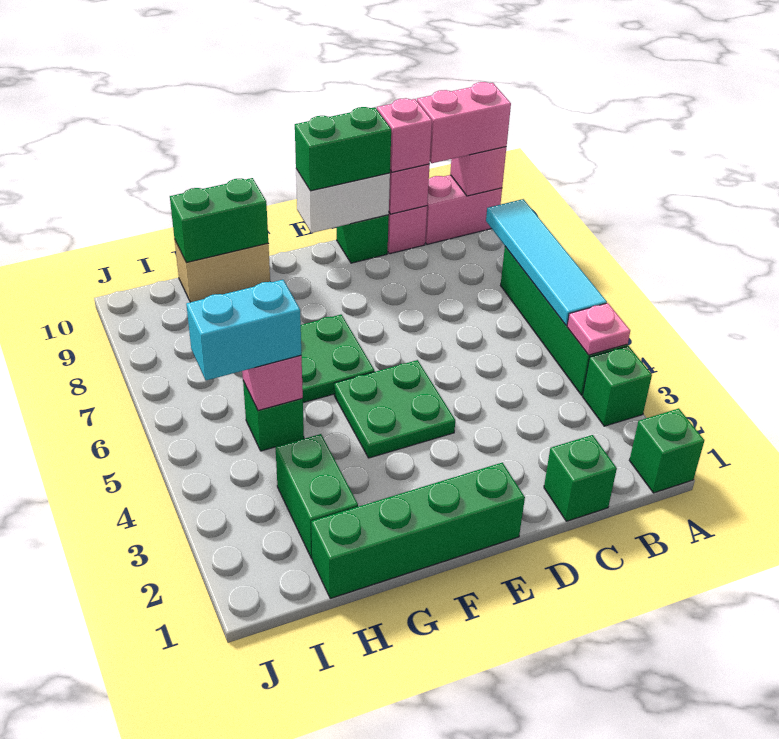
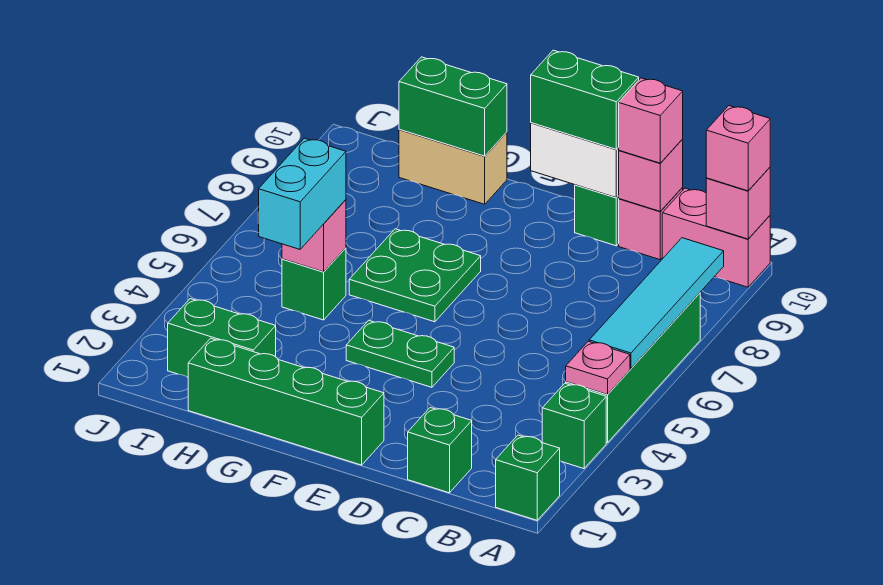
pink 1x2 brick [417,82,511,163] -> pink 1x1 brick [706,106,770,191]
green 2x2 plate [334,360,455,458] -> green 1x2 plate [346,320,454,387]
green 1x2 brick [275,434,358,559] -> green 1x2 brick turned to [168,299,276,377]
cyan 1x2 brick [186,280,301,380] -> cyan 1x2 brick turned to [258,138,346,249]

